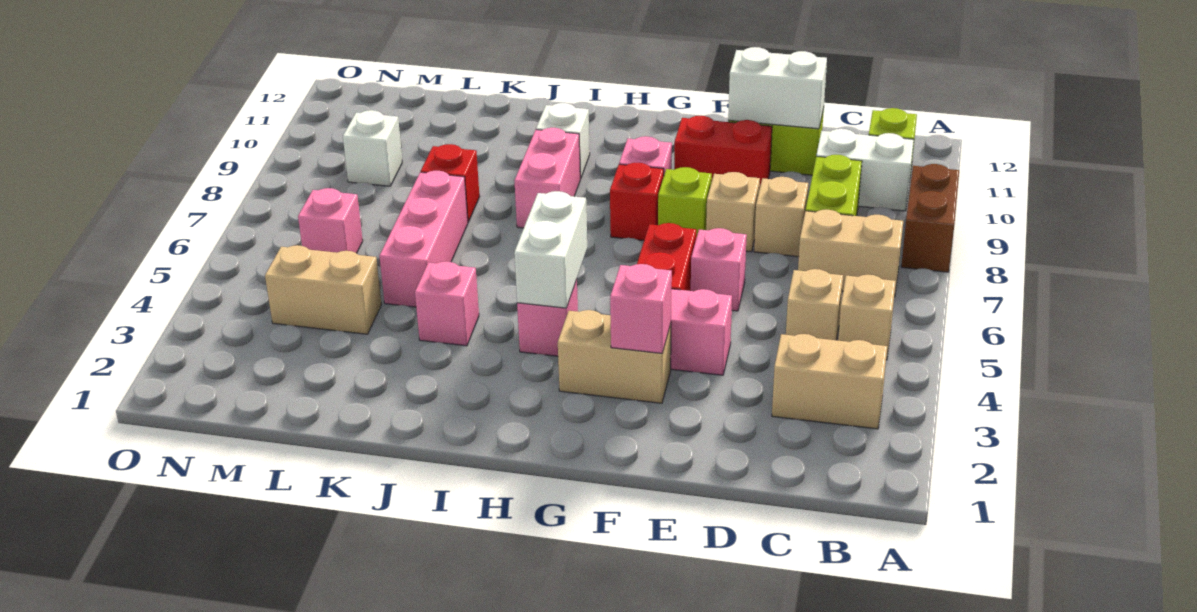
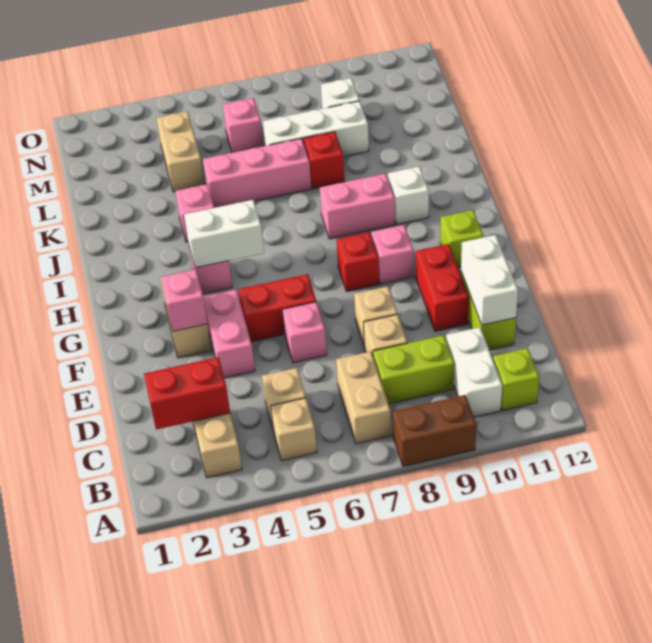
none -> red 1x2 brick [144,357,230,430]
lime 1x1 brick [658,167,712,238] -> lime 1x1 brick moved to [440,210,483,267]
none -> white 1x3 brick [263,101,369,157]

